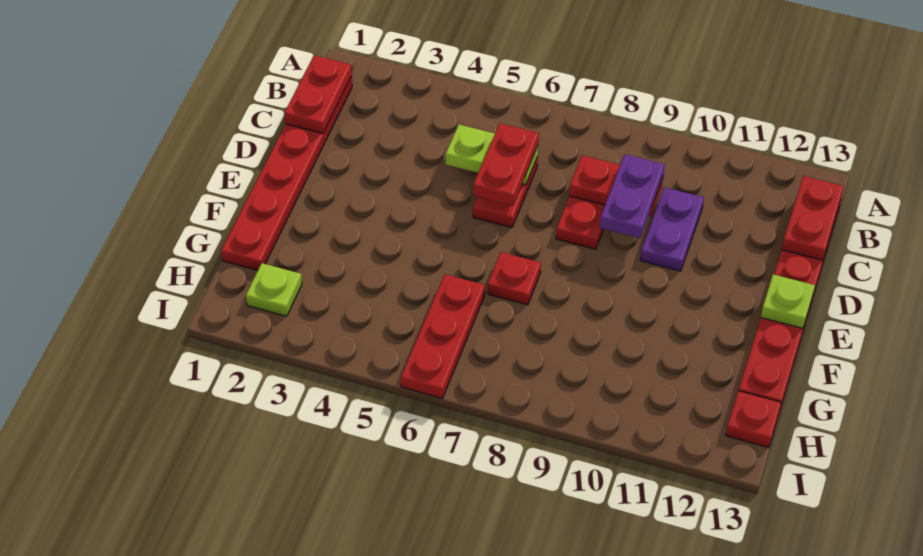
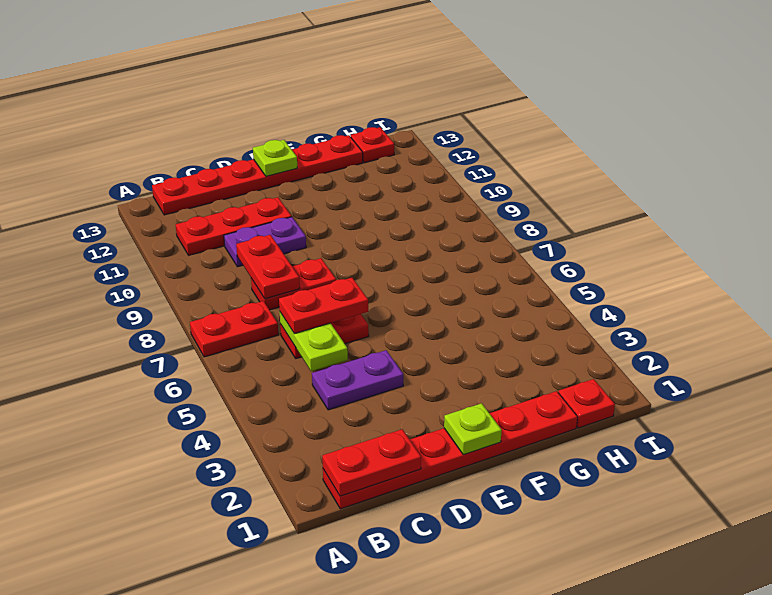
red 1x2 plate [782,176,844,260] -> red 1x2 plate moved to [190,301,278,357]
purple 1x2 plate [600,154,665,238] -> purple 1x2 plate moved to [312,350,403,410]
red 1x1 plate [488,252,541,305] -> red 1x1 plate moved to [558,379,615,428]
red 1x3 plate [401,274,485,399] -> red 1x3 plate moved to [176,197,291,255]
lime 1x1 plate [246,263,302,316] -> lime 1x1 plate moved to [444,403,502,455]

